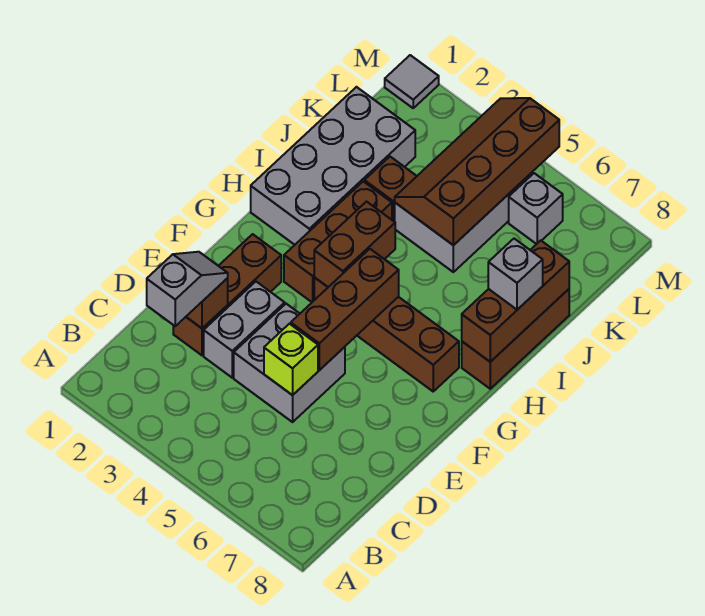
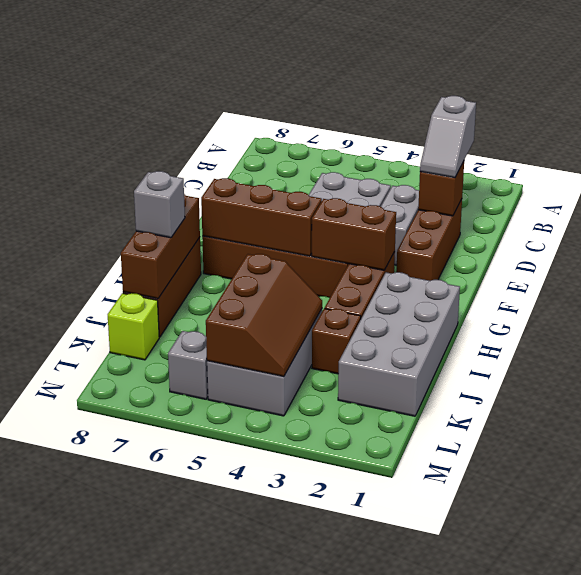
lime 1x1 brick [264,324,318,395] -> lime 1x1 brick moved to [108,293,159,360]
brown 1x3 brick [291,249,399,370] -> brown 1x3 brick turned to [201,178,322,256]
brown 1x2 brick [314,202,395,287] -> brown 1x2 brick turned to [312,198,396,270]
brown 2x4 slope [395,98,559,245] -> brown 2x3 slope [206,254,322,377]
grey 1x1 tile [385,55,439,108] -> none

